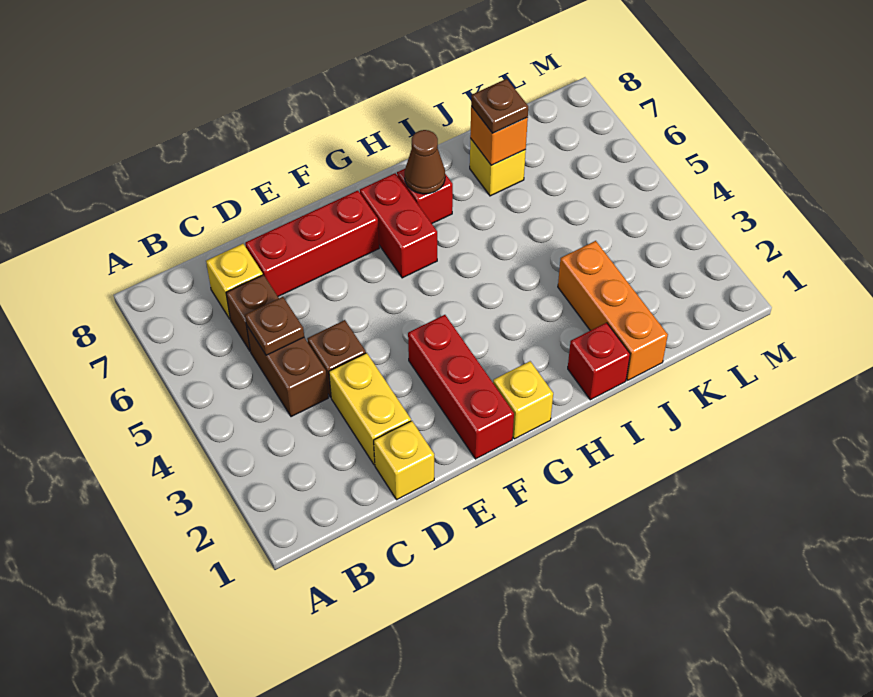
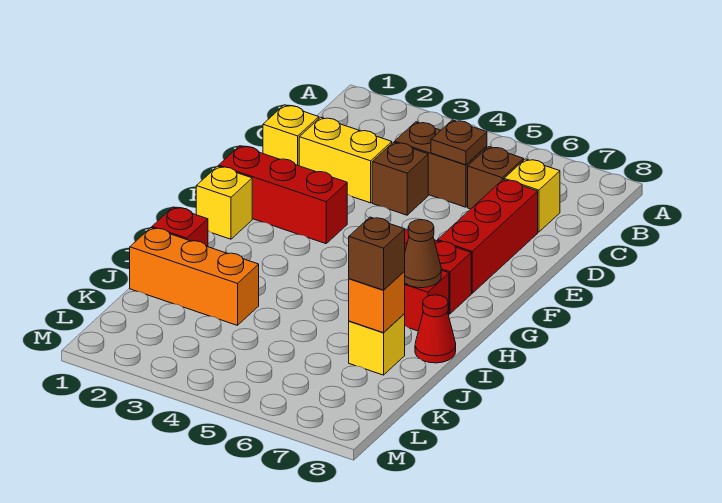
none -> red 1x1 cone [415,295,456,363]
brown 1x1 plate [471,79,528,133] -> brown 1x1 brick [349,217,405,290]

